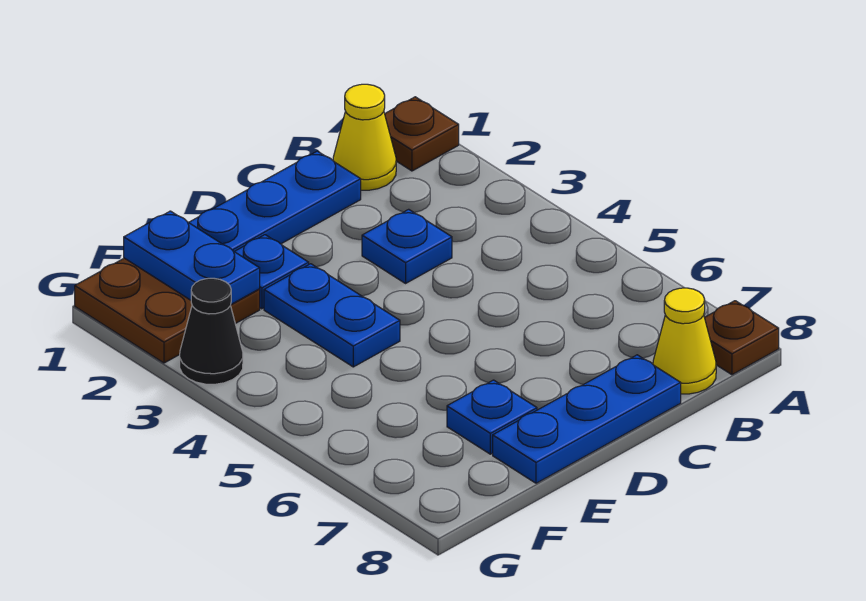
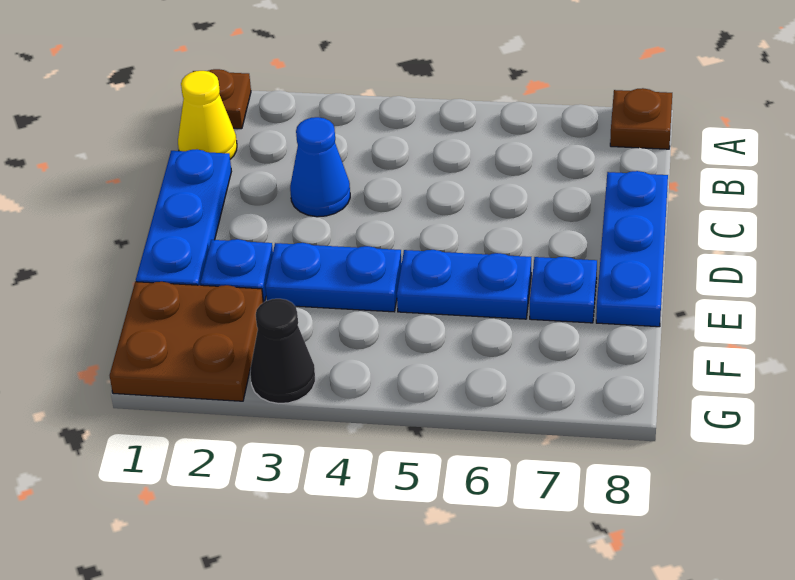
yellow 1x1 cone [653,288,716,394] -> none
blue 1x1 plate [362,209,452,283] -> blue 1x1 cone [290,117,350,217]
blue 1x2 plate [124,211,260,304] -> blue 1x2 plate moved to [397,250,531,319]

